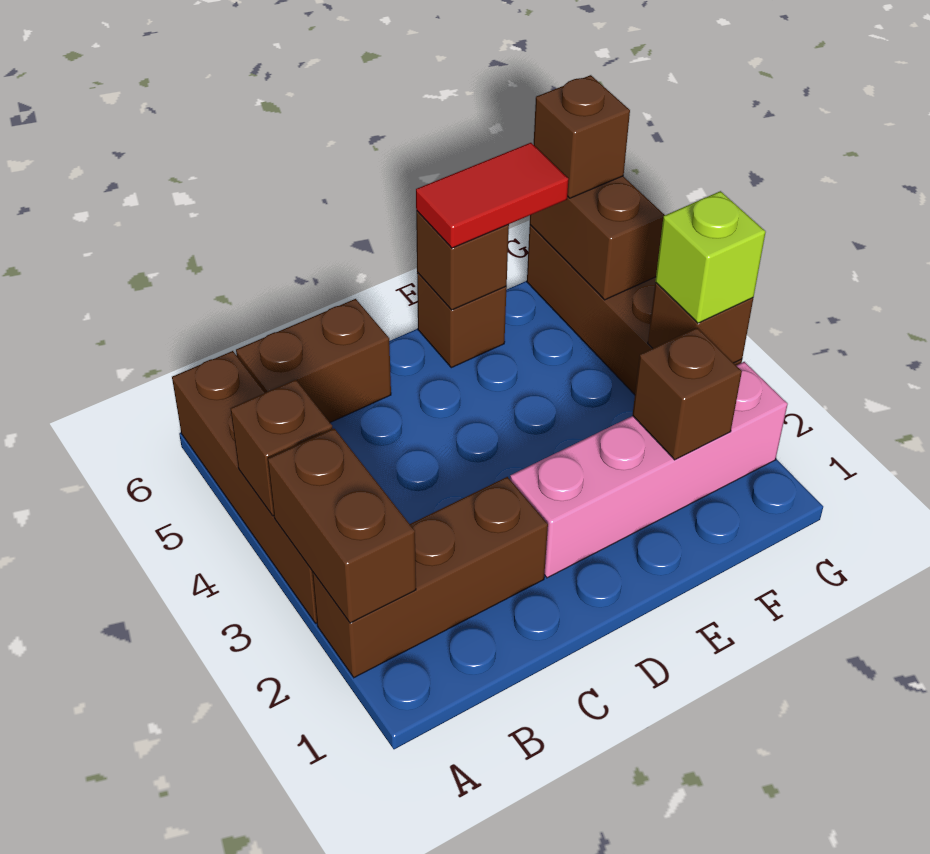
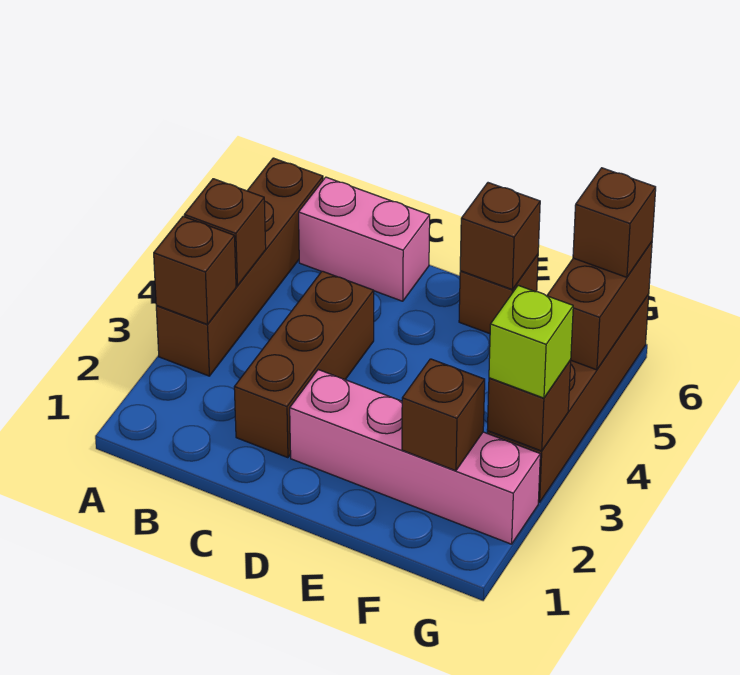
brown 1x3 brick [312,477,548,678] -> brown 1x3 brick turned to [234,271,374,458]
brown 1x2 brick [268,429,416,623] -> brown 1x1 brick [154,216,236,324]
brown 1x2 brick [236,299,391,422] -> pink 1x2 brick [299,177,430,301]
red 1x2 tile [416,143,568,248] -> none

